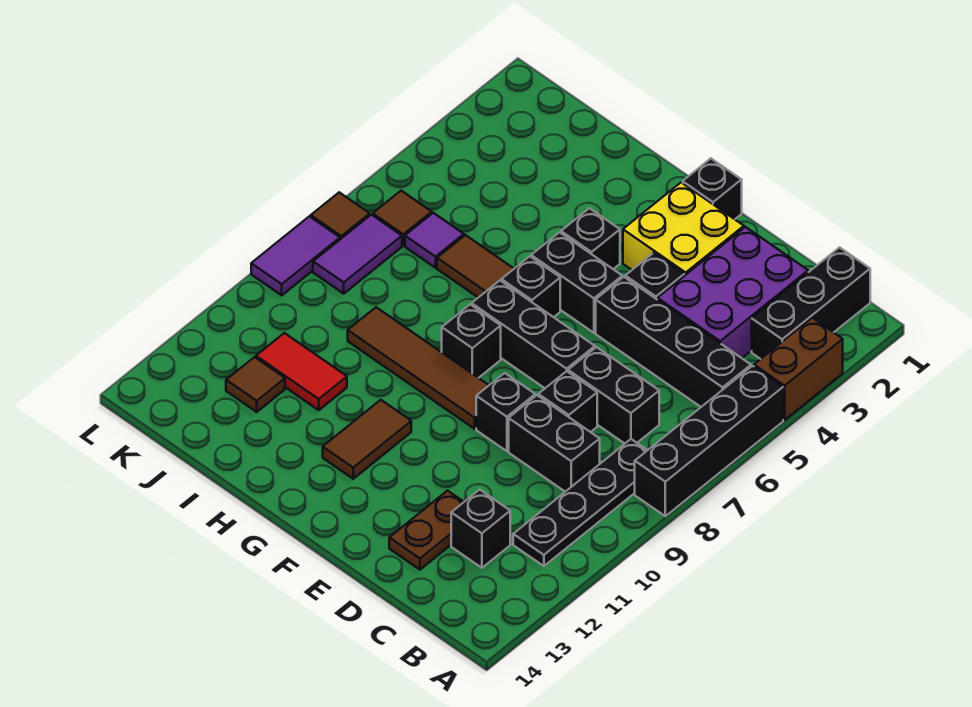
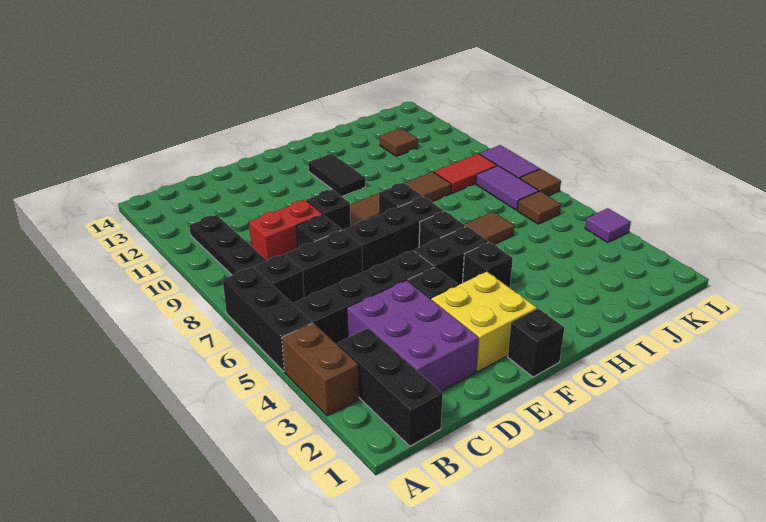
black 1x4 brick [635,366,783,516] -> black 1x3 brick [223,267,312,371]
black 1x2 brick [509,395,600,492] -> red 1x2 brick [249,200,323,261]
black 1x1 brick [451,490,510,568] -> black 1x1 brick moved to [255,254,304,304]
brown 1x2 plate [389,491,463,570] -> none
brown 1x2 tile [323,400,411,479] -> black 1x2 tile [308,154,365,196]
red 1x2 tile [256,333,347,410] -> red 1x2 tile moved to [434,154,497,193]
purple 1x1 tile [405,213,464,268] -> purple 1x1 tile moved to [585,208,631,243]

